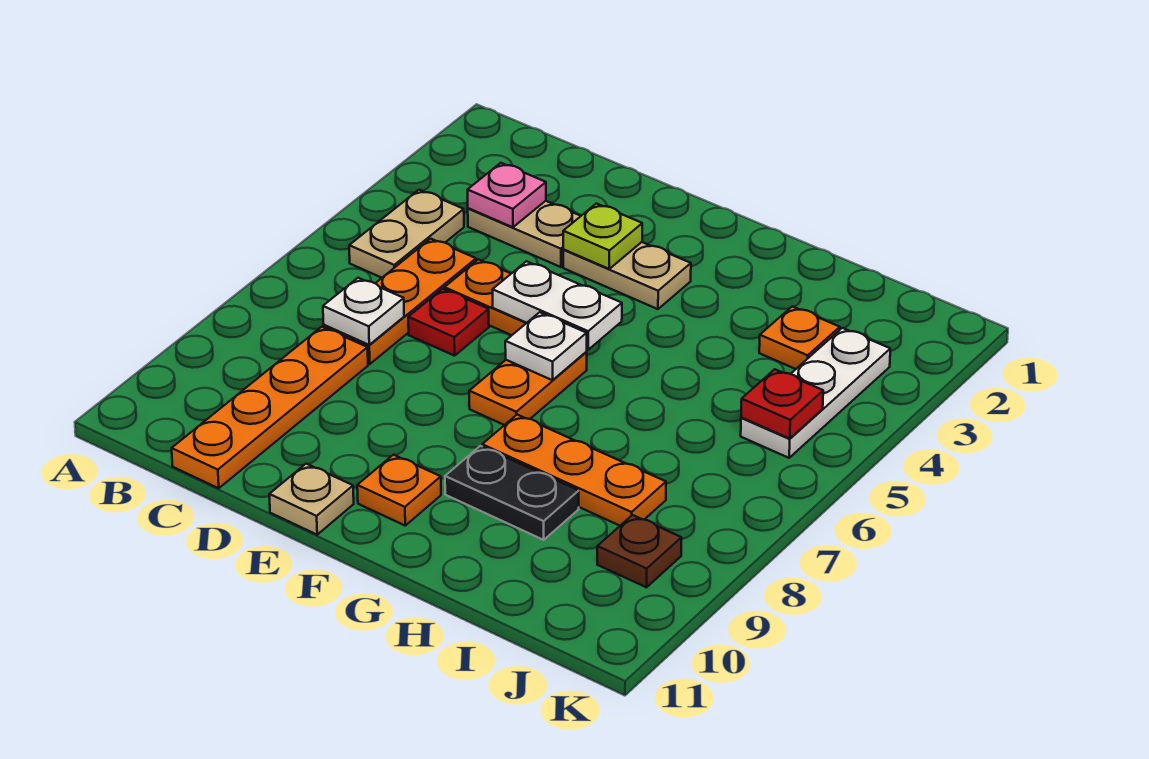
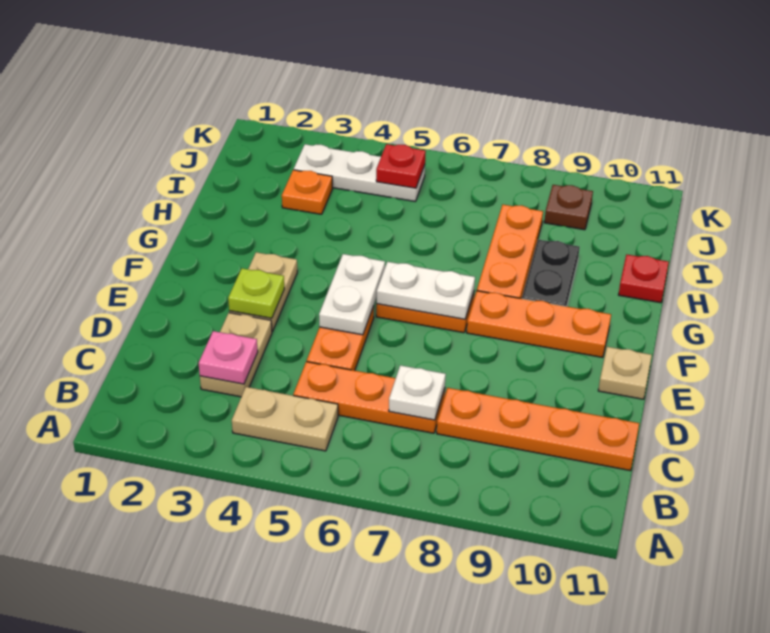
red 1x1 plate [408,289,489,356] -> red 1x1 plate moved to [619,254,669,303]
white 1x1 plate [505,312,587,380] -> white 1x2 plate [377,262,475,319]
orange 1x1 plate [357,455,441,525] -> orange 1x3 plate [467,291,611,357]

